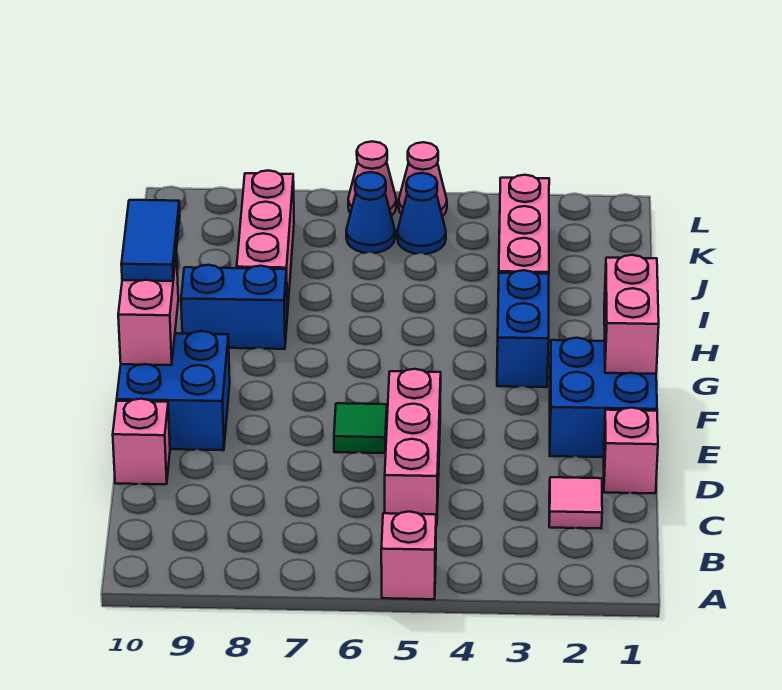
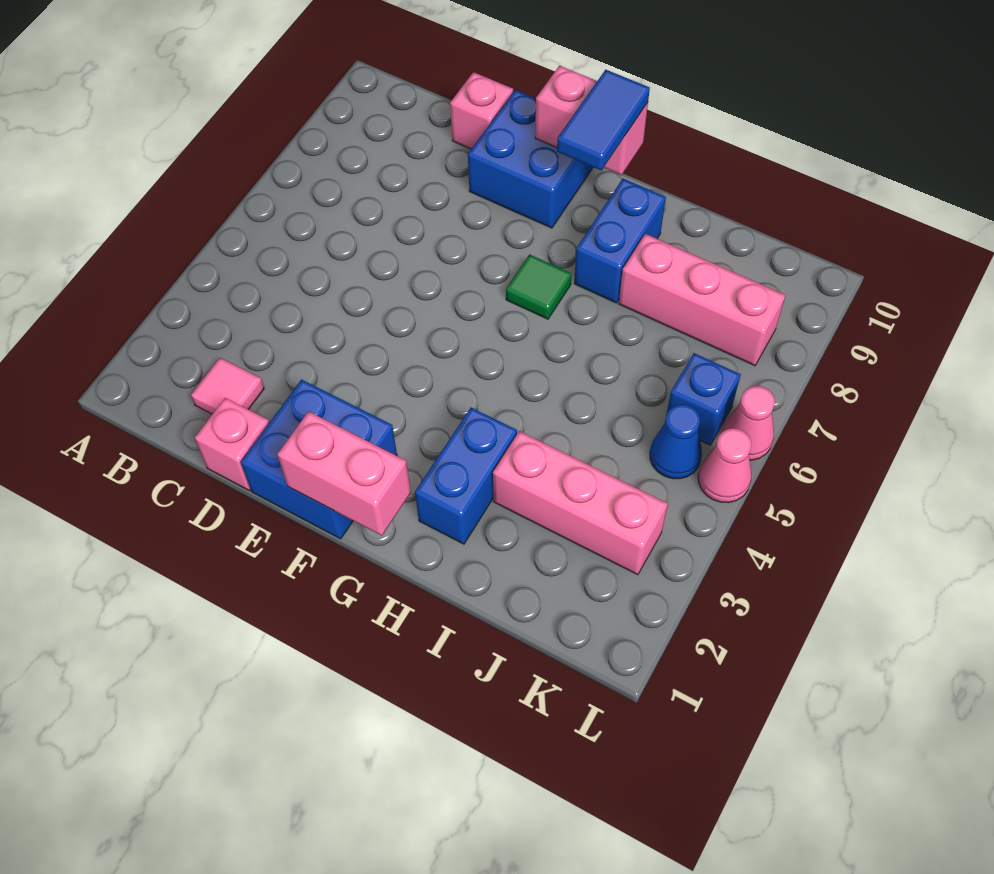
pink 1x1 brick [381,511,436,599] -> none
pink 1x3 brick [385,369,441,525] -> none
green 1x1 tile [334,403,387,453] -> green 1x1 tile moved to [506,254,572,319]
blue 1x2 brick [497,270,549,387] -> blue 1x2 brick turned to [415,408,517,544]
blue 1x2 tile [121,200,180,281] -> blue 1x2 tile turned to [557,70,650,171]
blue 1x1 cone [346,172,395,253] -> blue 1x1 brick [666,353,741,445]

